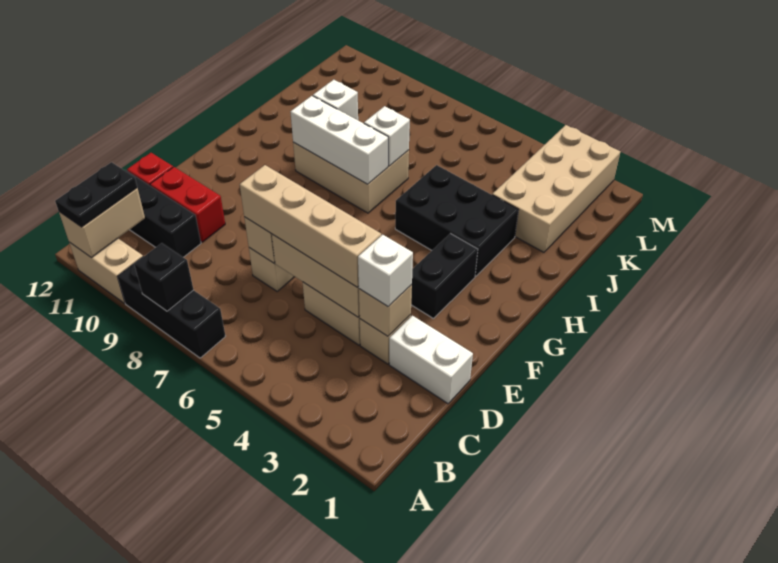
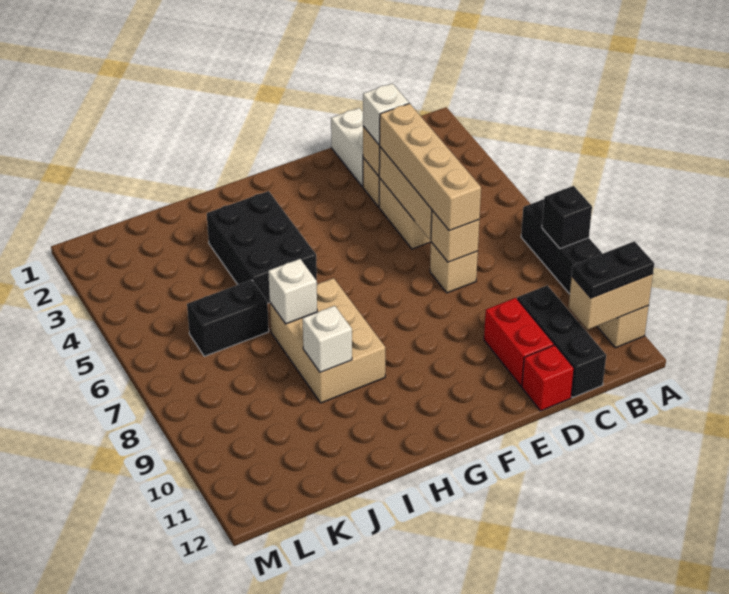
black 1x2 brick [411,233,478,319] -> black 1x2 brick moved to [187,280,269,356]
white 1x3 brick [291,96,388,184] -> none
tan 2x4 brick [492,125,620,252] -> none

